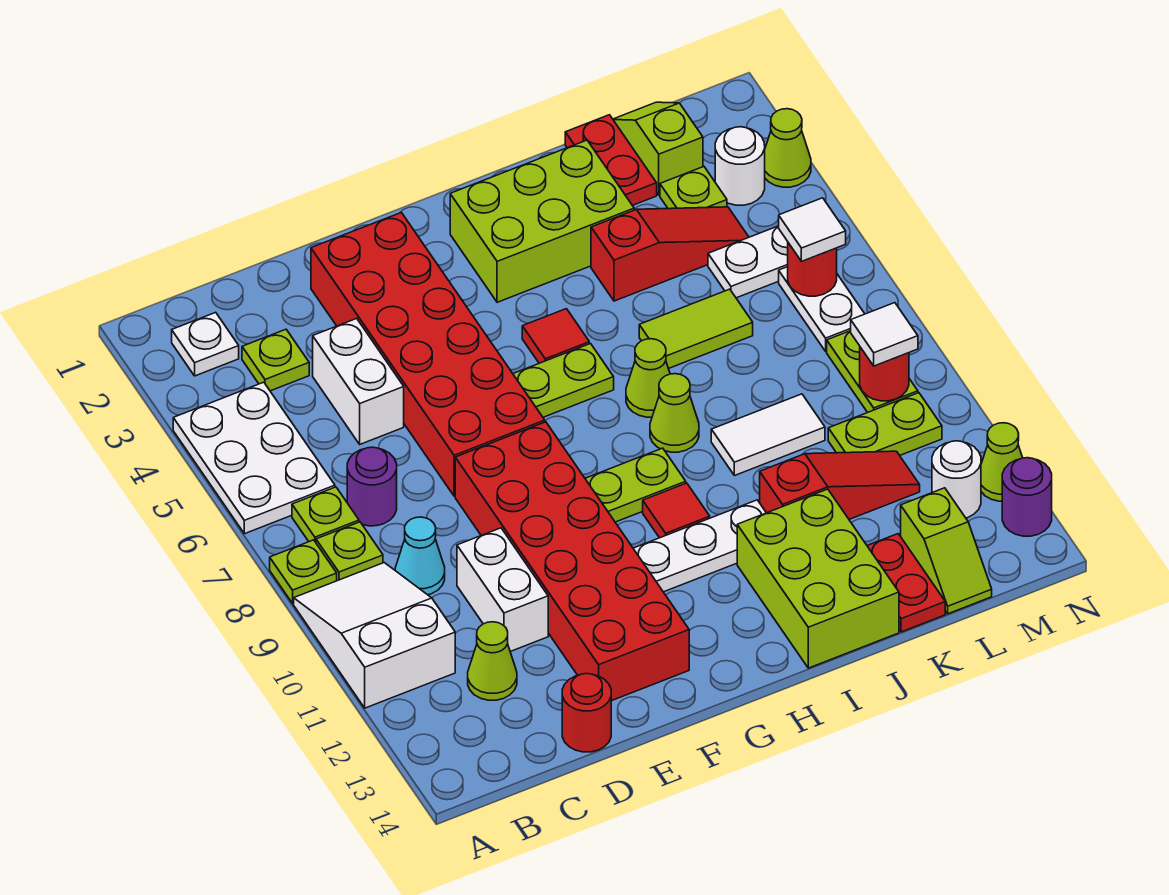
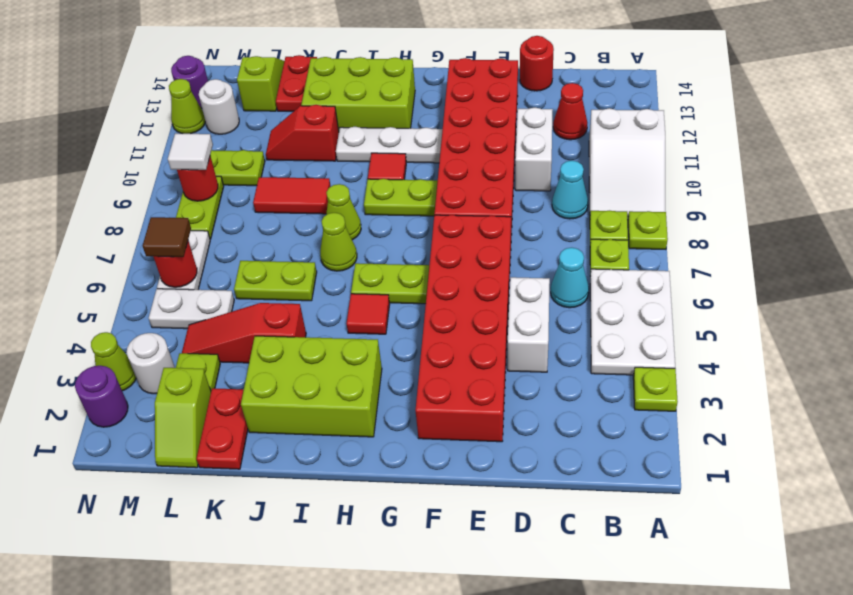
white 1x1 plate [172,312,239,376] -> none
lime 1x1 plate [242,329,309,391] -> lime 1x1 plate moved to [633,367,678,411]
none -> cyan 1x1 cone [551,248,589,308]
purple 1x1 round brick [347,447,397,526] -> purple 1x1 round brick moved to [75,366,128,427]
lime 1x1 cone [468,622,517,700] -> red 1x1 cone [553,83,587,140]
lime 2x3 brick [737,489,899,668] -> lime 2x3 brick turned to [301,57,415,130]
lime 1x2 tile [639,289,753,368] -> lime 1x2 plate [234,261,317,301]
white 1x2 tile [711,394,825,476] -> red 1x2 tile [253,177,331,214]
red 1x3 slope [760,451,920,519] -> red 1x2 slope [266,105,339,161]
white 1x1 tile [779,198,846,261] -> brown 1x1 tile [143,217,191,257]

